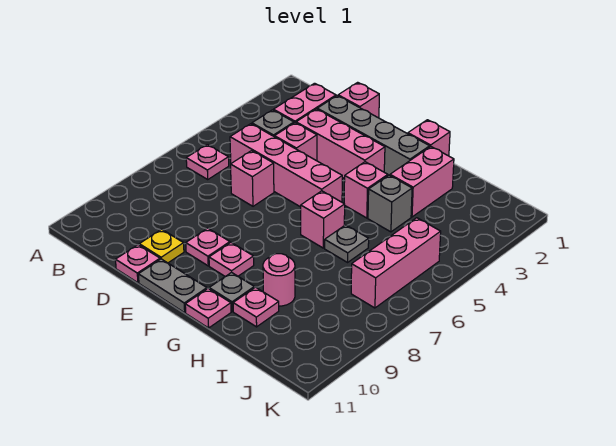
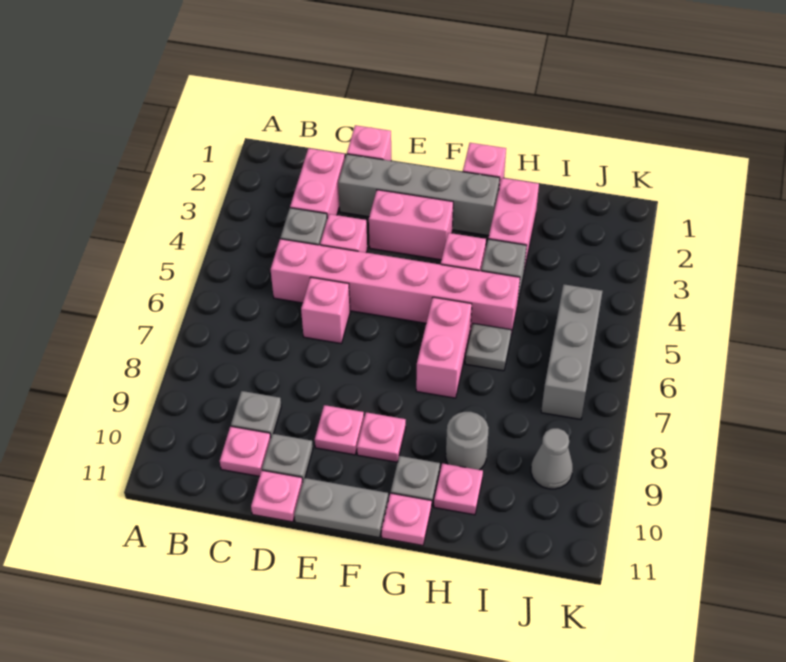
pink 1x1 plate [186,145,229,179] -> pink 1x1 plate moved to [220,426,271,476]
pink 1x4 brick [230,124,342,207] -> pink 1x6 brick [271,239,520,335]
none -> grey 1x1 plate [231,391,281,437]
pink 1x3 brick [296,109,385,179] -> pink 1x2 brick [369,190,453,260]
yellow 1x1 plate [139,229,184,263] -> grey 1x1 plate [262,434,313,482]
pink 1x1 brick [301,191,345,248] -> pink 1x2 brick [416,297,472,398]
pink 1x1 round brick [263,254,295,306] -> grey 1x1 round brick [446,412,489,470]
pink 1x3 brick [351,218,441,308] -> grey 1x3 brick [541,284,603,419]
none -> grey 1x1 cone [531,428,573,489]

